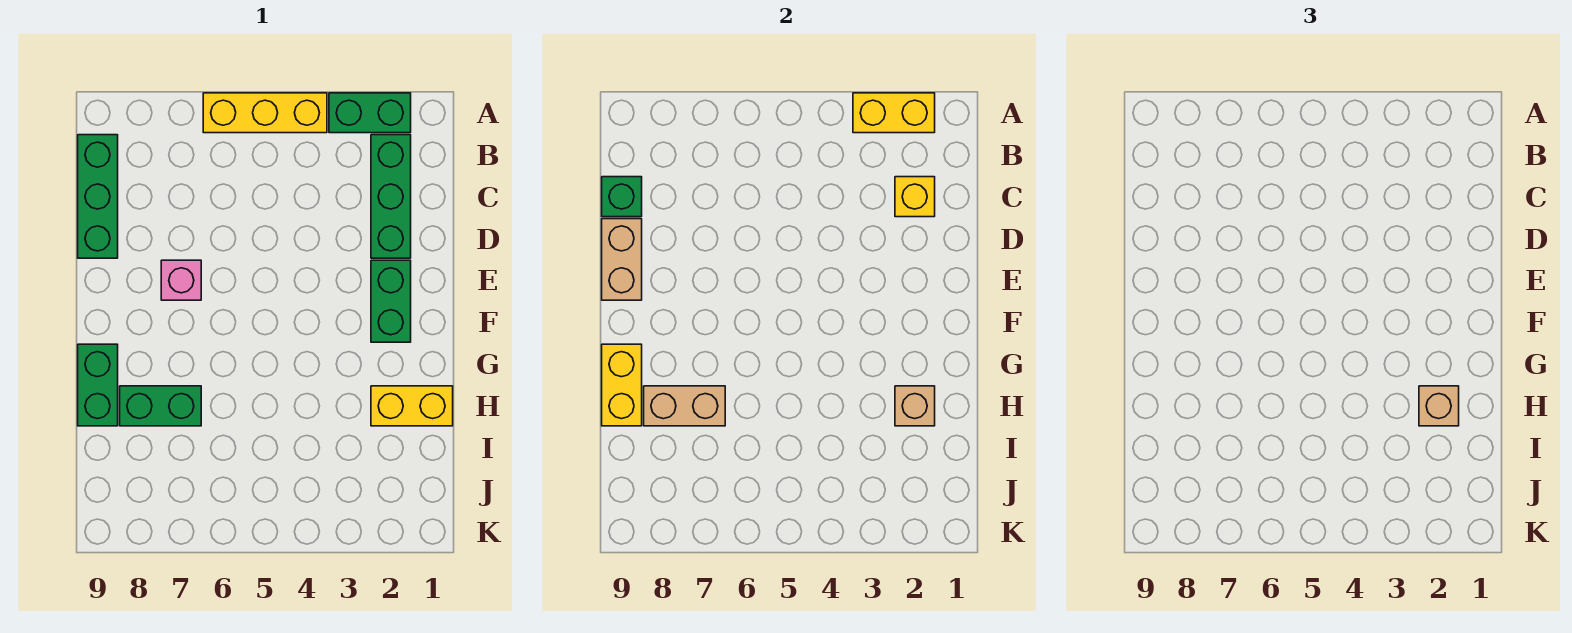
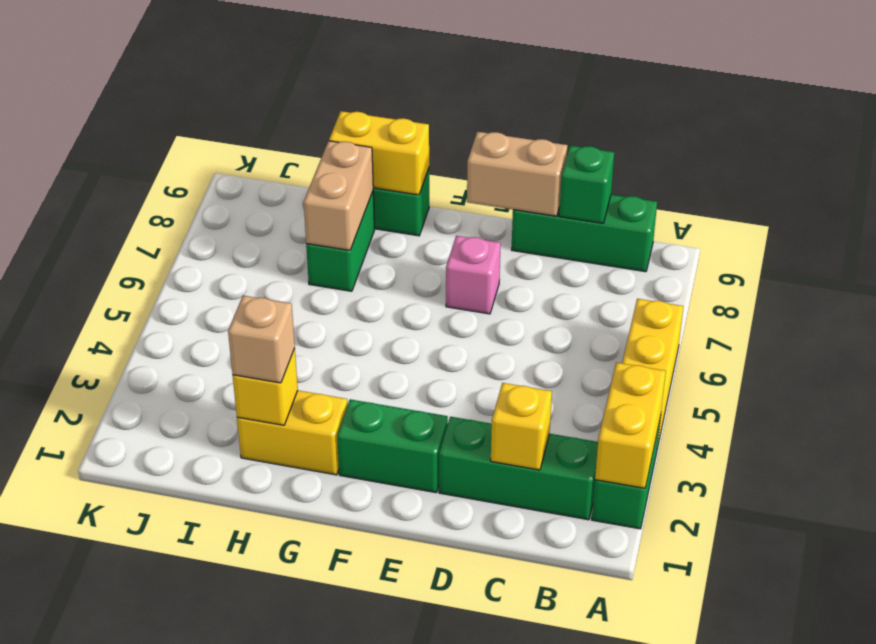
yellow 1x2 brick [371,386,453,426] -> yellow 1x2 brick turned to [237,390,348,475]
tan 1x1 brick [895,386,935,426] -> yellow 1x1 brick [233,348,298,425]

